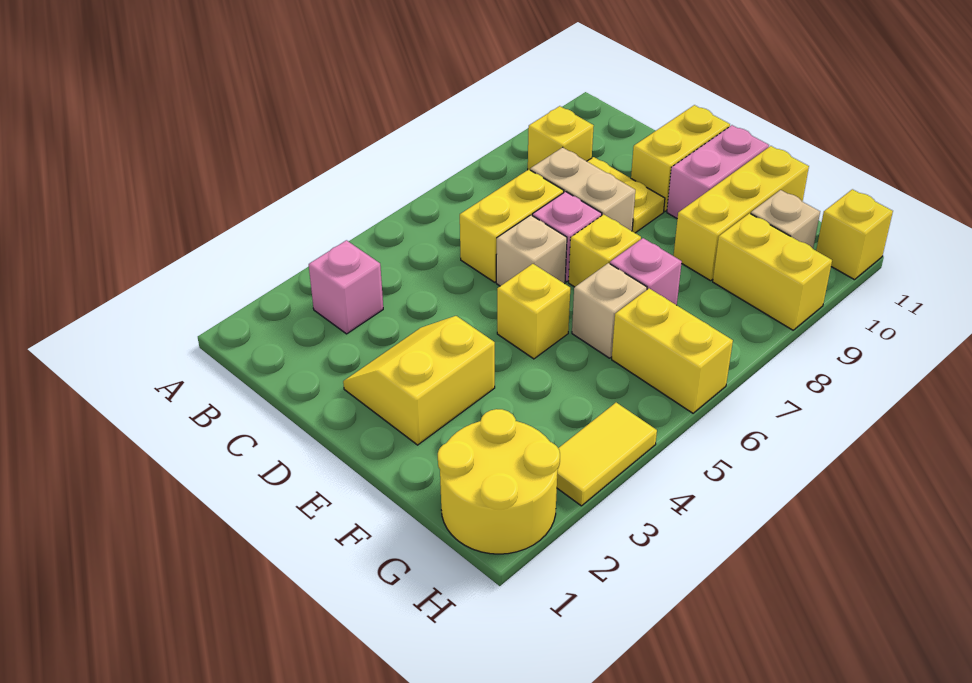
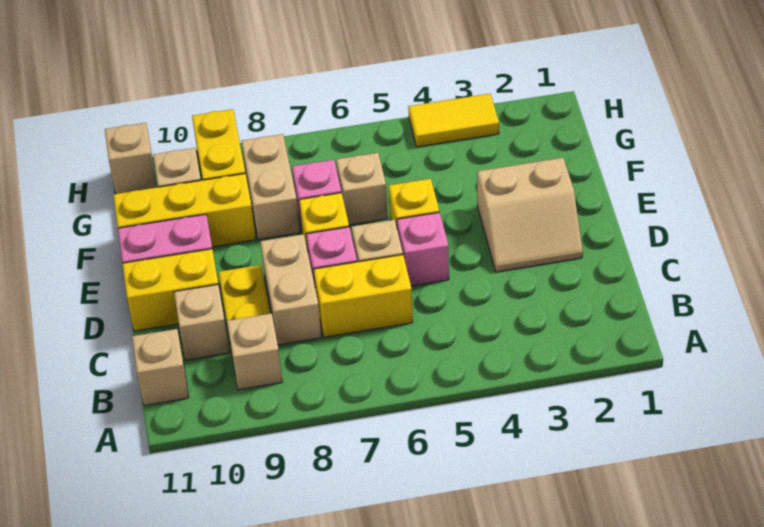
pink 1x1 brick [309,240,383,334] -> pink 1x1 brick moved to [397,212,449,286]
yellow 1x1 brick [528,106,594,170] -> tan 1x1 brick [227,313,282,390]
none -> tan 1x1 brick [132,329,189,406]
none -> tan 1x1 brick [174,285,229,360]
yellow 2x2 slope [343,316,495,445] -> tan 2x2 slope [477,158,583,272]
none -> tan 1x2 brick [242,134,300,240]
yellow 2x2 round brick [438,409,560,554] -> none
yellow 1x2 brick [612,288,733,413] -> none
yellow 1x1 brick [816,189,893,280] -> tan 1x1 brick [105,123,157,194]

